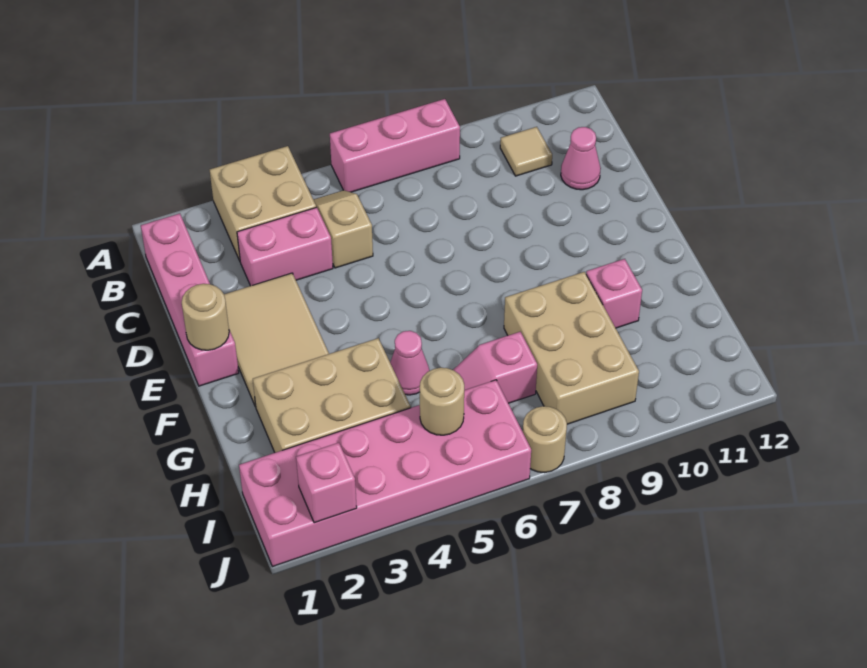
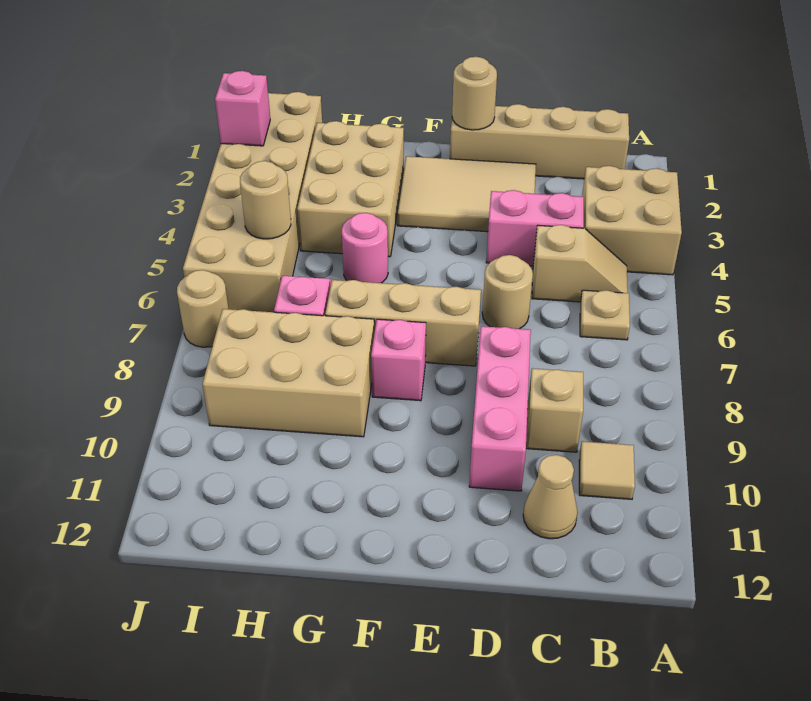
pink 1x3 brick [330,99,460,192] -> pink 1x3 brick moved to [469,326,531,491]
pink 1x4 brick [141,213,239,386] -> tan 1x4 brick [450,104,629,179]
none -> tan 1x1 plate [580,290,630,340]
pink 1x2 brick [237,207,333,286] -> pink 1x2 brick turned to [486,190,584,266]
none -> tan 1x1 brick [526,368,583,452]
pink 1x1 cone [561,127,601,190] -> tan 1x1 cone [523,455,578,539]
none -> tan 1x1 round brick [482,255,533,329]
none -> tan 1x3 brick [325,280,481,366]
pink 1x1 cone [390,331,430,395] -> pink 1x1 round brick [342,213,388,283]
pink 1x1 brick [586,259,642,328] -> pink 1x1 brick moved to [371,319,426,401]
pink 2x6 brick [239,380,531,567] -> tan 2x6 brick [183,92,322,312]

